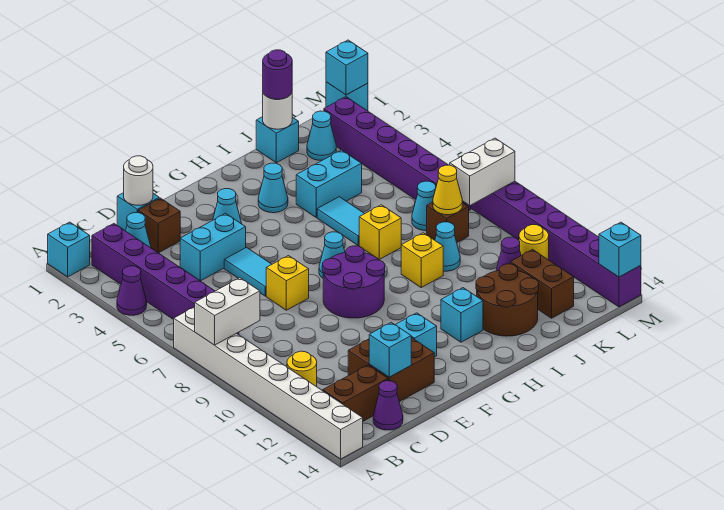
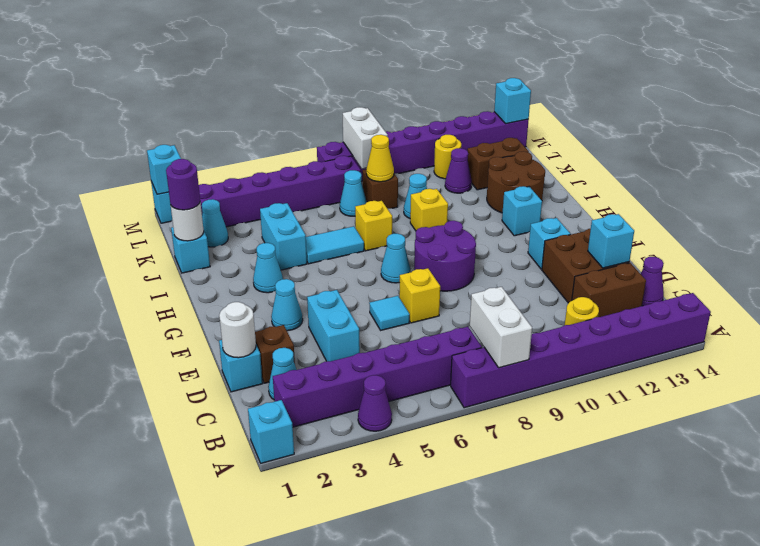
white 1x8 brick [174,307,363,459] -> purple 1x8 brick [451,293,711,408]
brown 1x2 brick [323,365,388,421] -> brown 1x2 brick turned to [572,263,646,317]
cyan 1x2 tile [224,248,272,296] -> cyan 1x1 tile [369,296,410,330]

